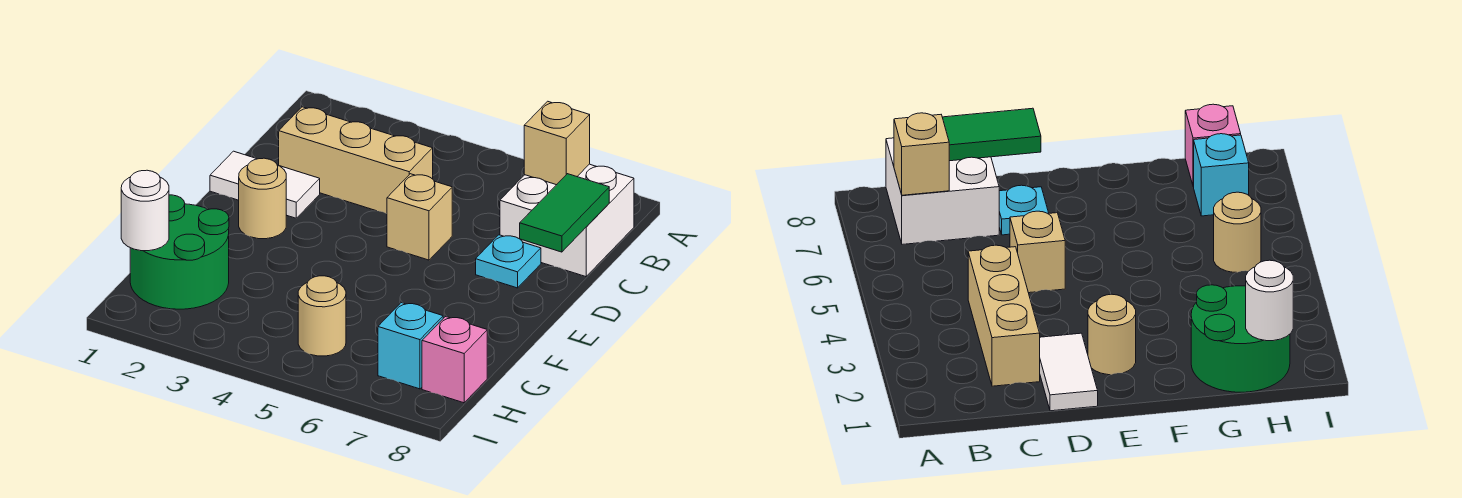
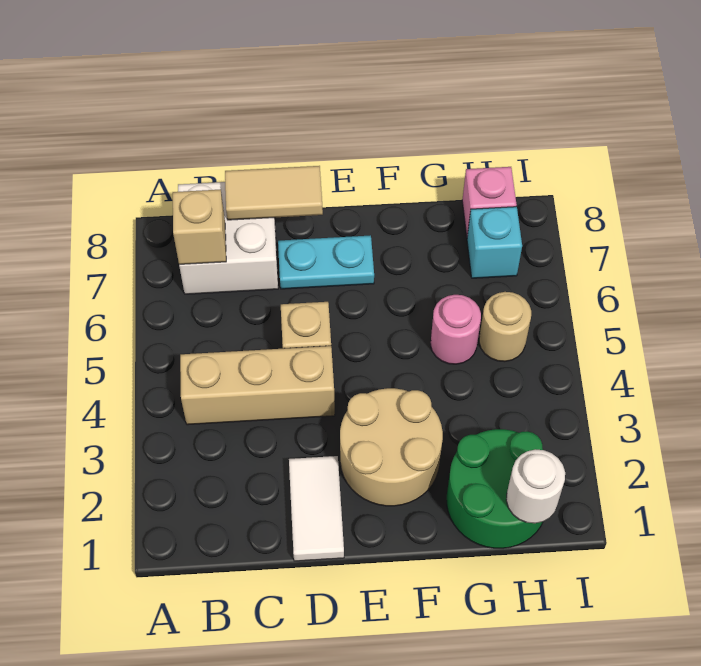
tan 1x3 brick [279,107,433,214] -> tan 1x3 brick turned to [180,346,335,425]
green 1x2 tile [520,174,609,252] -> tan 1x2 tile [225,166,323,220]
cyan 1x1 plate [476,235,541,288] -> cyan 1x2 plate [278,235,374,289]
tan 1x1 round brick [239,158,286,239] -> tan 2x2 round brick [340,388,443,506]
none -> pink 1x1 round brick [431,295,481,364]

